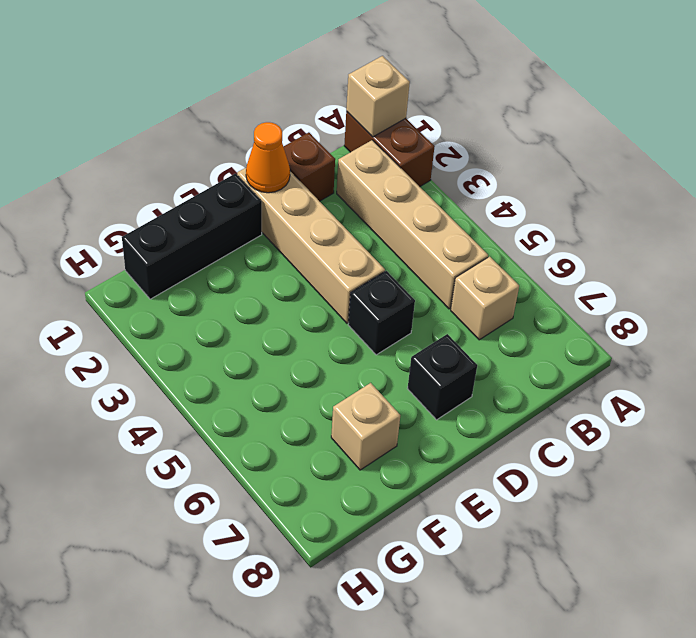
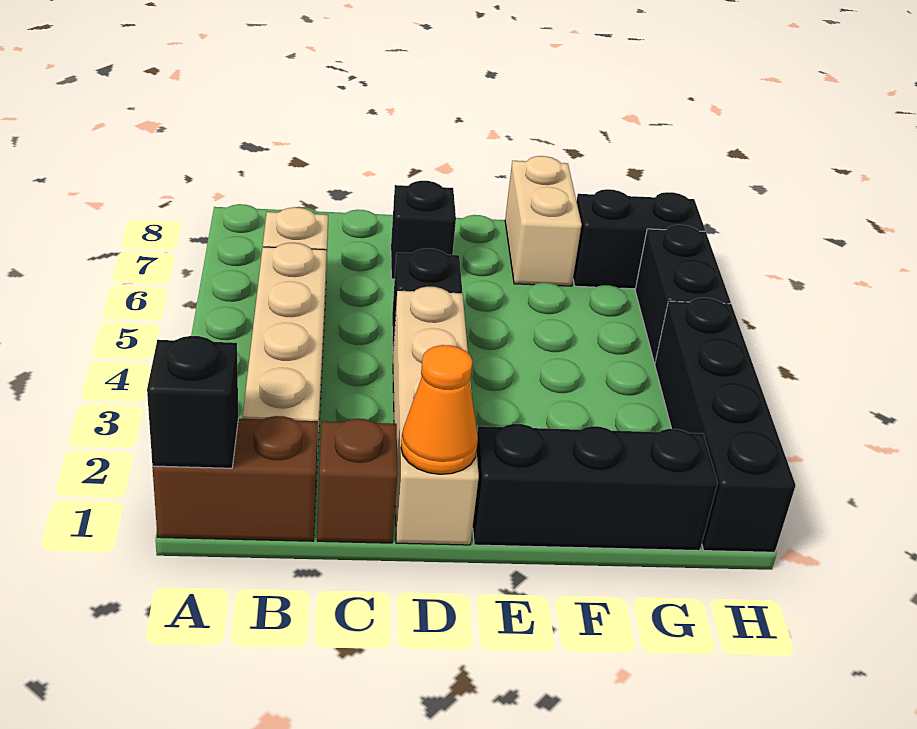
brown 1x2 brick [344,112,435,187] -> brown 1x2 brick turned to [152,416,318,541]
tan 1x1 brick [346,56,410,137] -> black 1x1 brick [147,336,238,468]
tan 1x1 brick [331,383,400,470] -> tan 1x2 brick [505,156,582,286]
none -> black 1x2 brick [573,189,705,289]
none -> black 1x4 brick [655,298,796,552]
none -> black 1x2 brick [635,225,731,363]

